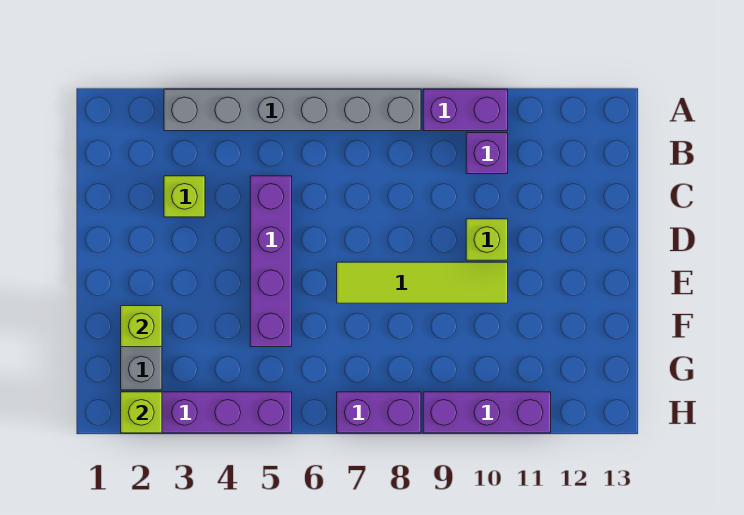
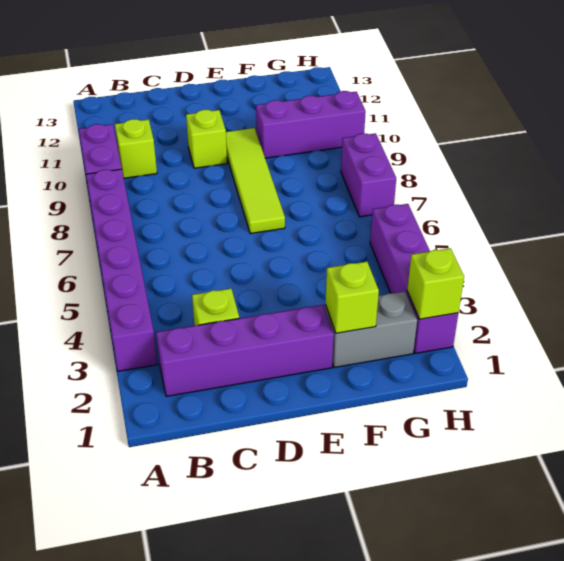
grey 1x6 brick [164,89,421,131] -> purple 1x6 brick [86,169,158,371]
purple 1x1 brick [466,133,508,174] -> lime 1x1 brick [115,119,157,178]
purple 1x4 brick [250,176,292,347] -> purple 1x4 brick moved to [156,305,334,397]
purple 1x3 brick [423,392,551,433] -> purple 1x3 brick turned to [256,91,366,158]

